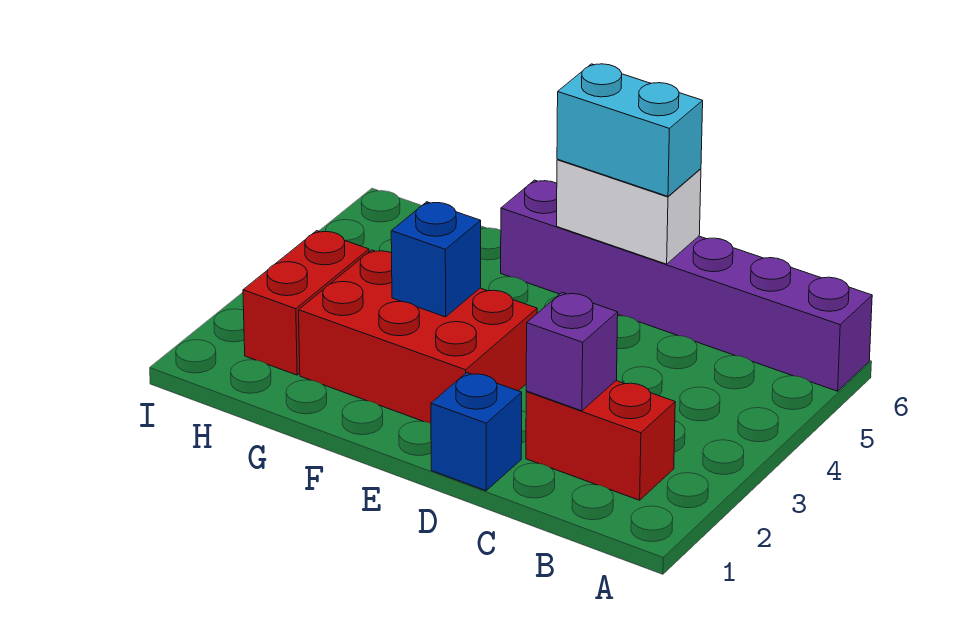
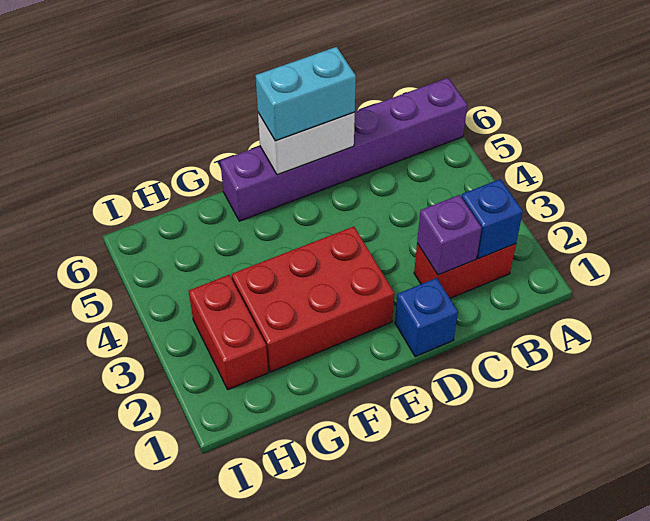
blue 1x1 brick [391,202,481,317] -> blue 1x1 brick moved to [461,179,523,259]

